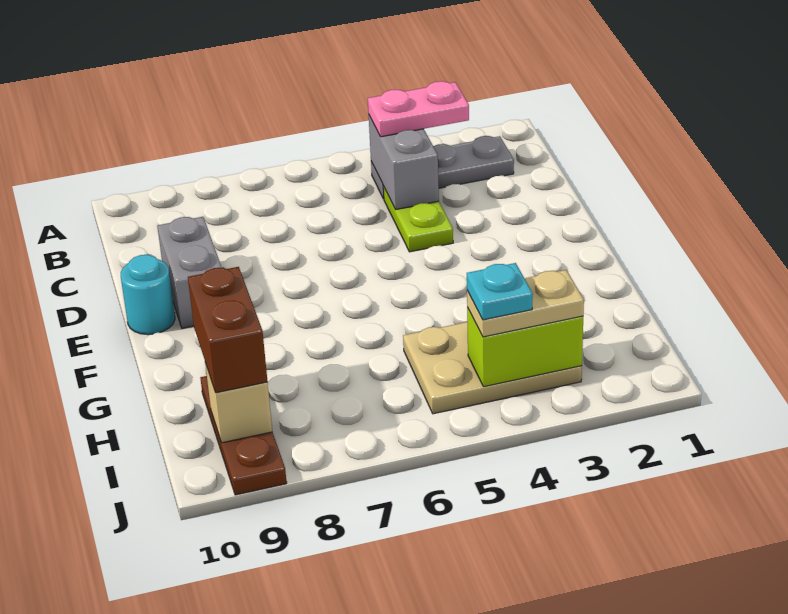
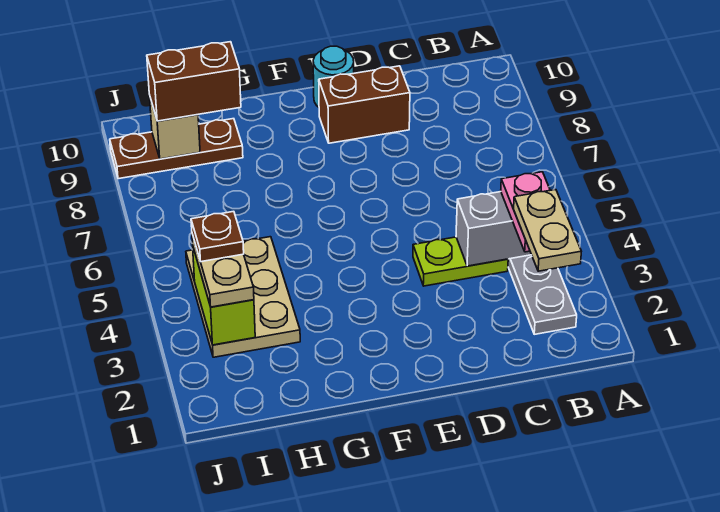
none -> tan 1x2 plate [514,190,581,271]
grey 1x2 brick [157,217,222,328] -> brown 1x2 brick [319,66,410,143]
cyan 1x1 plate [467,263,533,320] -> brown 1x1 plate [191,211,244,262]

